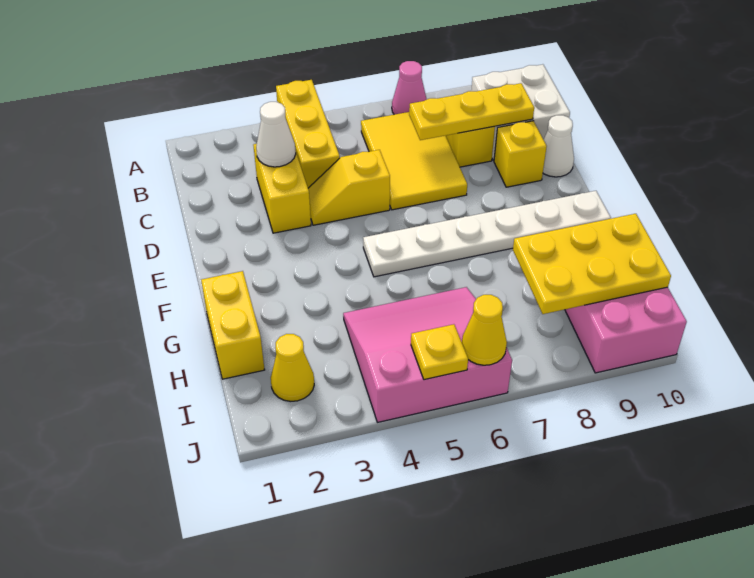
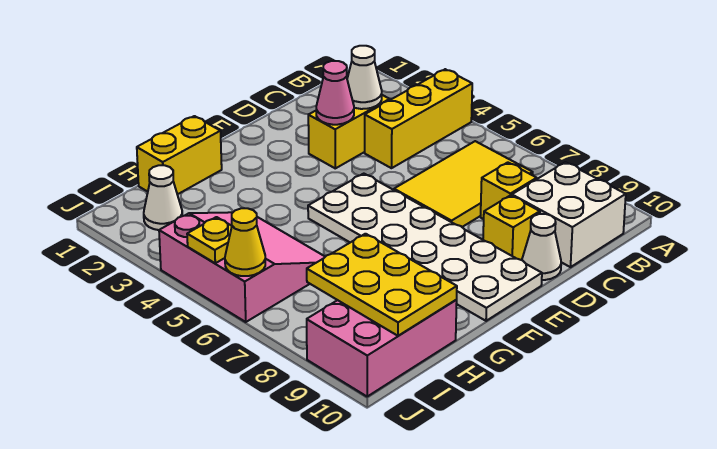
pink 1x1 cone [392,61,427,115] -> pink 1x1 cone moved to [316,61,354,125]
yellow 1x3 plate [409,83,534,140] -> none
yellow 1x2 slope [308,150,390,225] -> none
white 1x6 plate [363,191,611,277] -> white 2x6 plate [308,174,542,321]
yellow 1x1 cone [271,334,314,401] -> white 1x1 cone [144,165,182,230]

